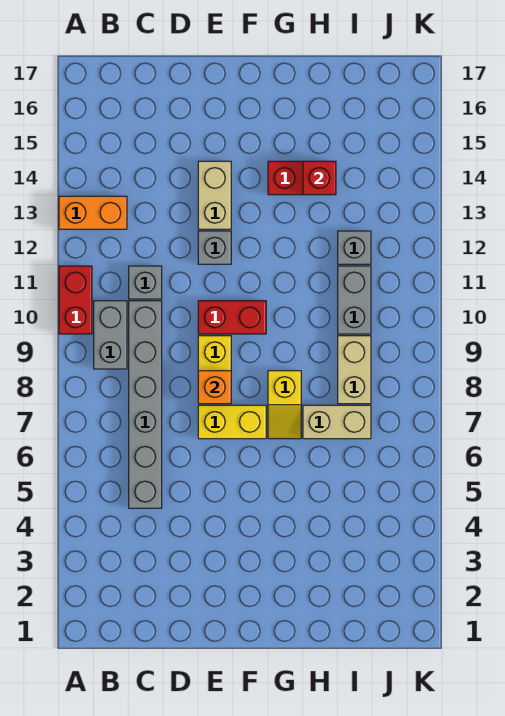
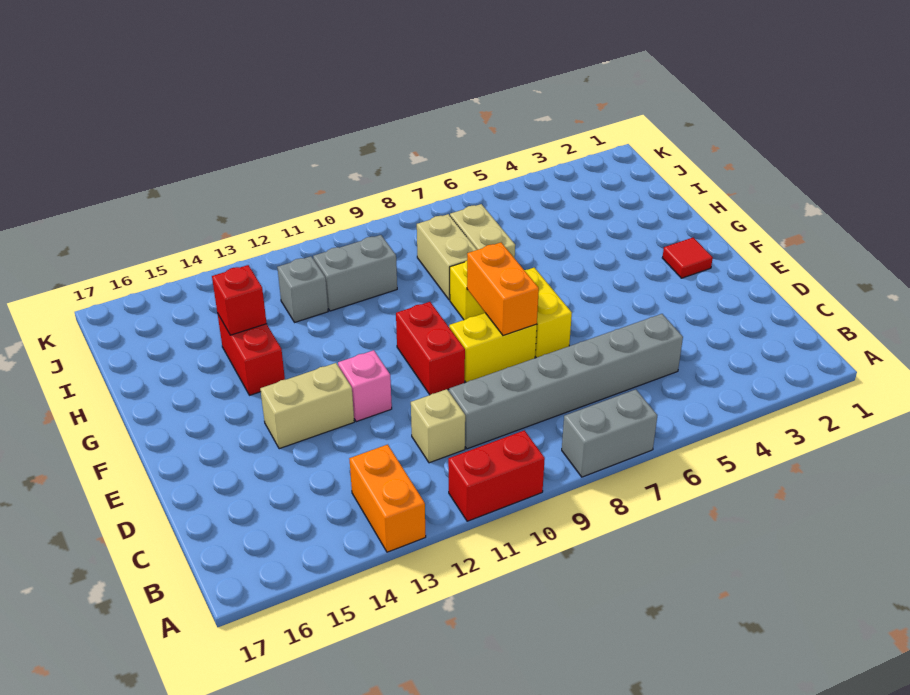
grey 1x2 brick [94,301,127,369] -> grey 1x2 brick moved to [562,389,657,477]
grey 1x1 brick [129,266,162,299] -> tan 1x1 brick [411,389,465,463]
orange 1x1 brick [198,371,231,404] -> orange 1x2 brick [467,243,539,336]
grey 1x1 brick [198,231,231,264] -> pink 1x1 brick [338,350,392,422]
none -> red 1x1 tile [662,238,713,278]
tan 1x2 brick [338,336,371,404] -> tan 1x2 brick turned to [417,214,477,300]

